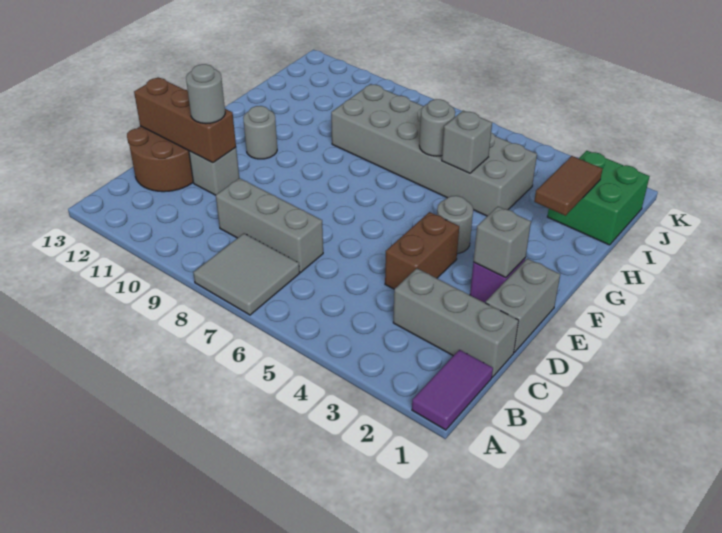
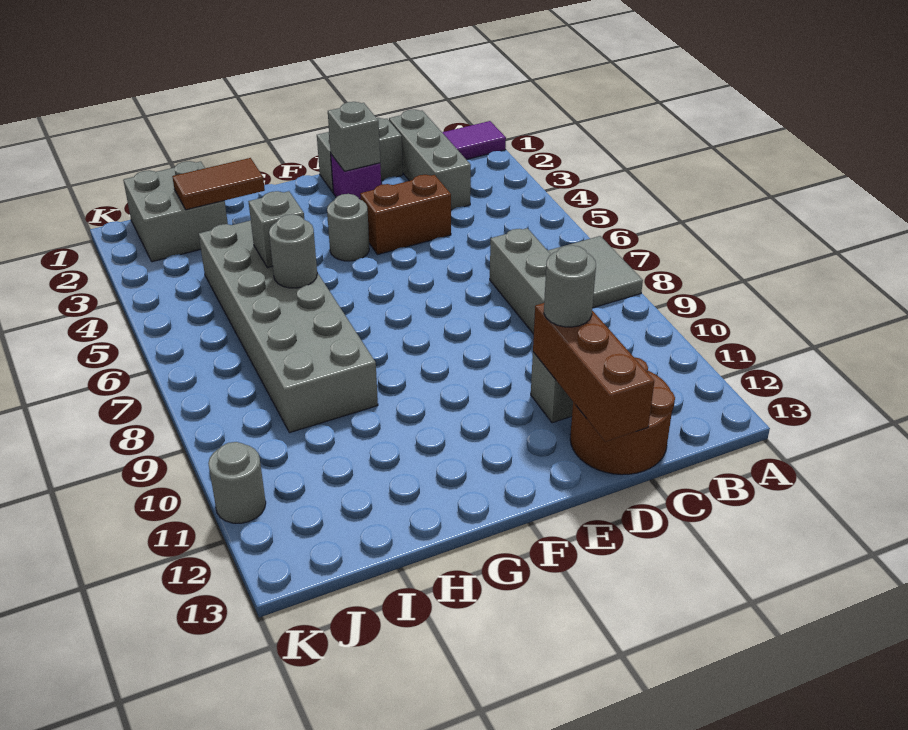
grey 1x1 round brick [243,106,277,159] -> grey 1x1 round brick moved to [208,442,266,523]
green 2x2 brick [547,151,650,245] -> grey 2x2 brick [123,161,228,262]

